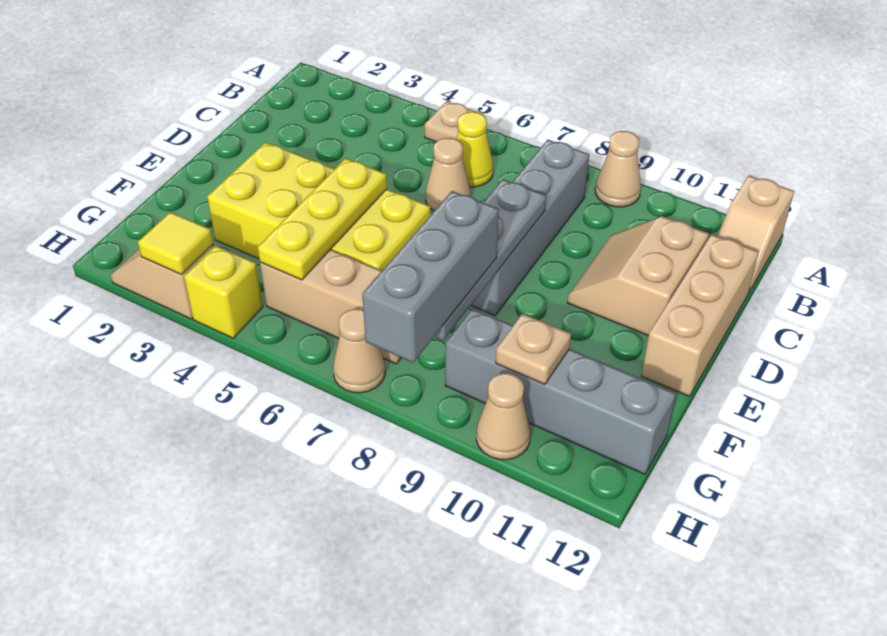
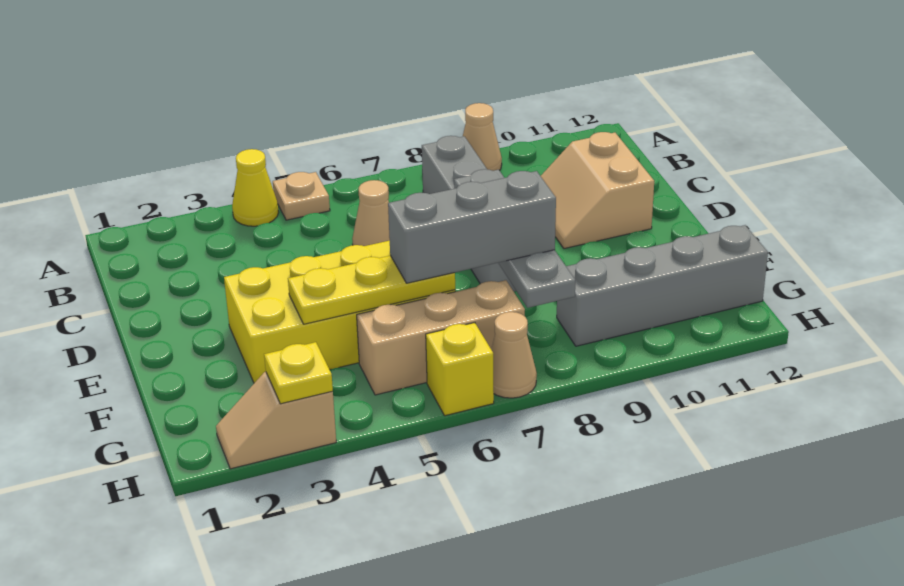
tan 1x2 slope [718,176,794,294] -> none
yellow 1x1 cone [456,112,493,187] -> yellow 1x1 cone moved to [232,149,279,226]
tan 1x3 brick [641,234,759,396] -> none
yellow 1x3 plate [258,158,387,280] -> yellow 1x3 plate turned to [288,256,455,324]
grey 1x3 brick [362,191,499,363] -> grey 1x3 brick turned to [388,171,556,283]
tan 1x1 plate [496,313,571,384] -> none
yellow 1x1 tile [138,212,213,275] -> yellow 1x1 plate [264,342,333,404]
yellow 1x1 brick [184,246,263,338] -> yellow 1x1 brick moved to [426,323,494,416]
tan 1x1 cone [476,373,531,460] -> none

